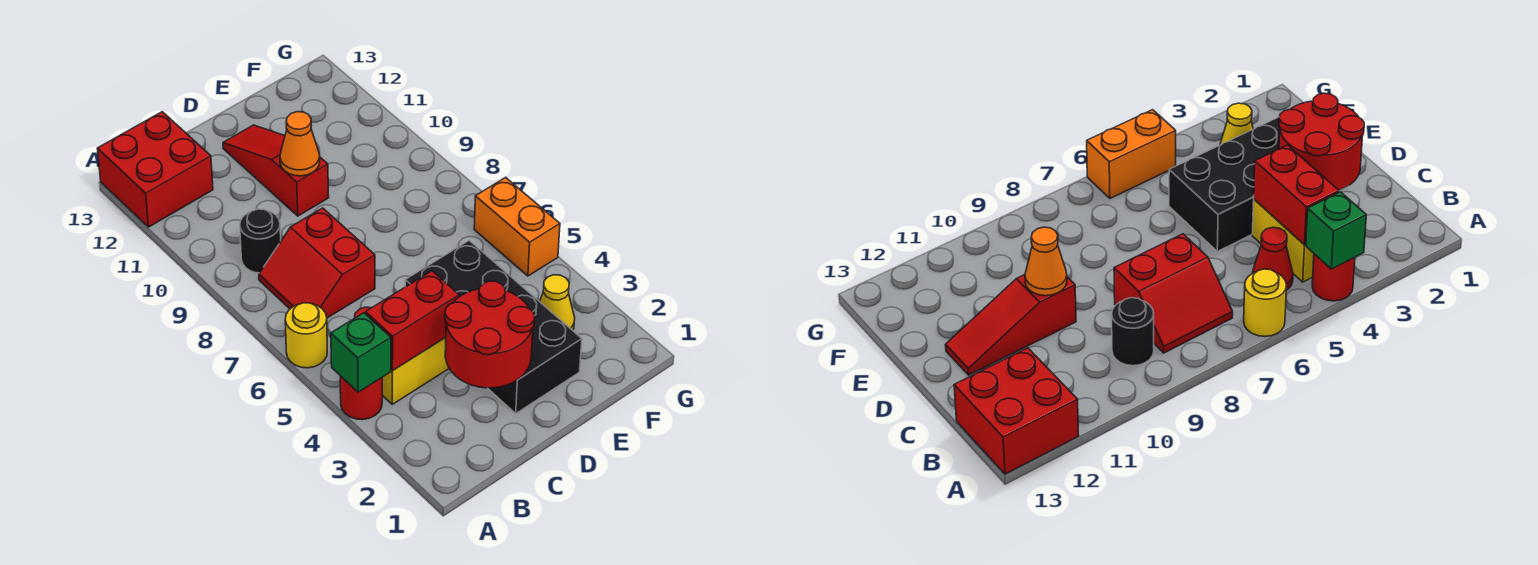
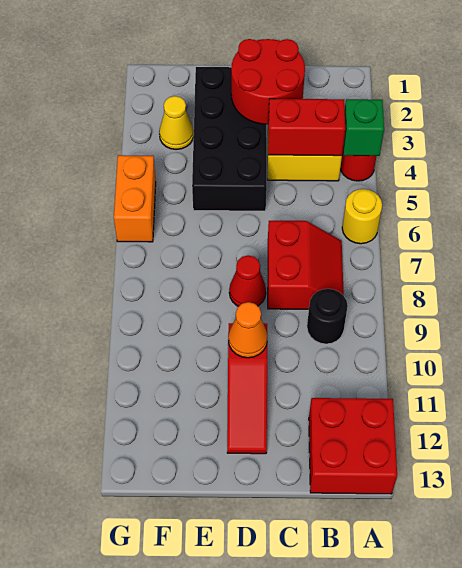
red 1x1 cone [1253,227,1293,290] -> red 1x1 cone moved to [229,255,266,306]

